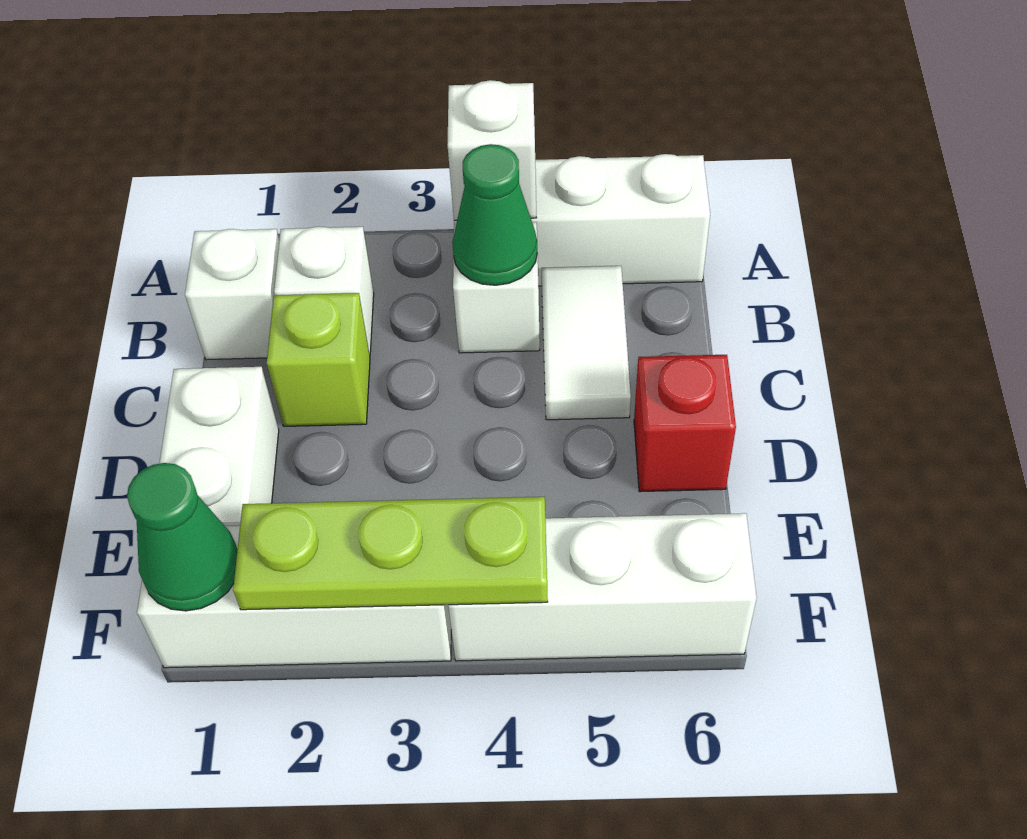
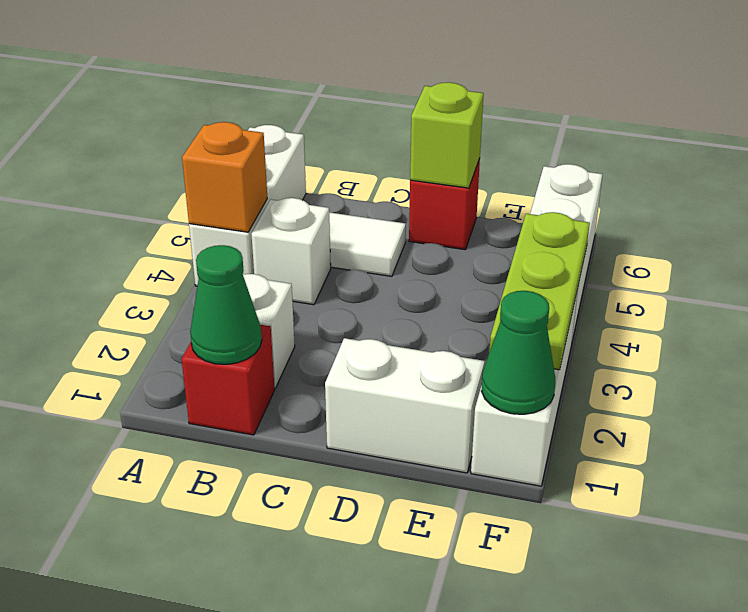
white 1x1 brick [448,80,536,220] -> orange 1x1 brick [182,122,267,232]
white 1x1 brick [185,229,279,360] -> red 1x1 brick [181,325,275,435]
green 1x1 cone [452,144,537,285] -> green 1x1 cone moved to [190,245,262,364]
lime 1x1 brick [267,293,370,426] -> lime 1x1 brick moved to [410,82,484,188]

